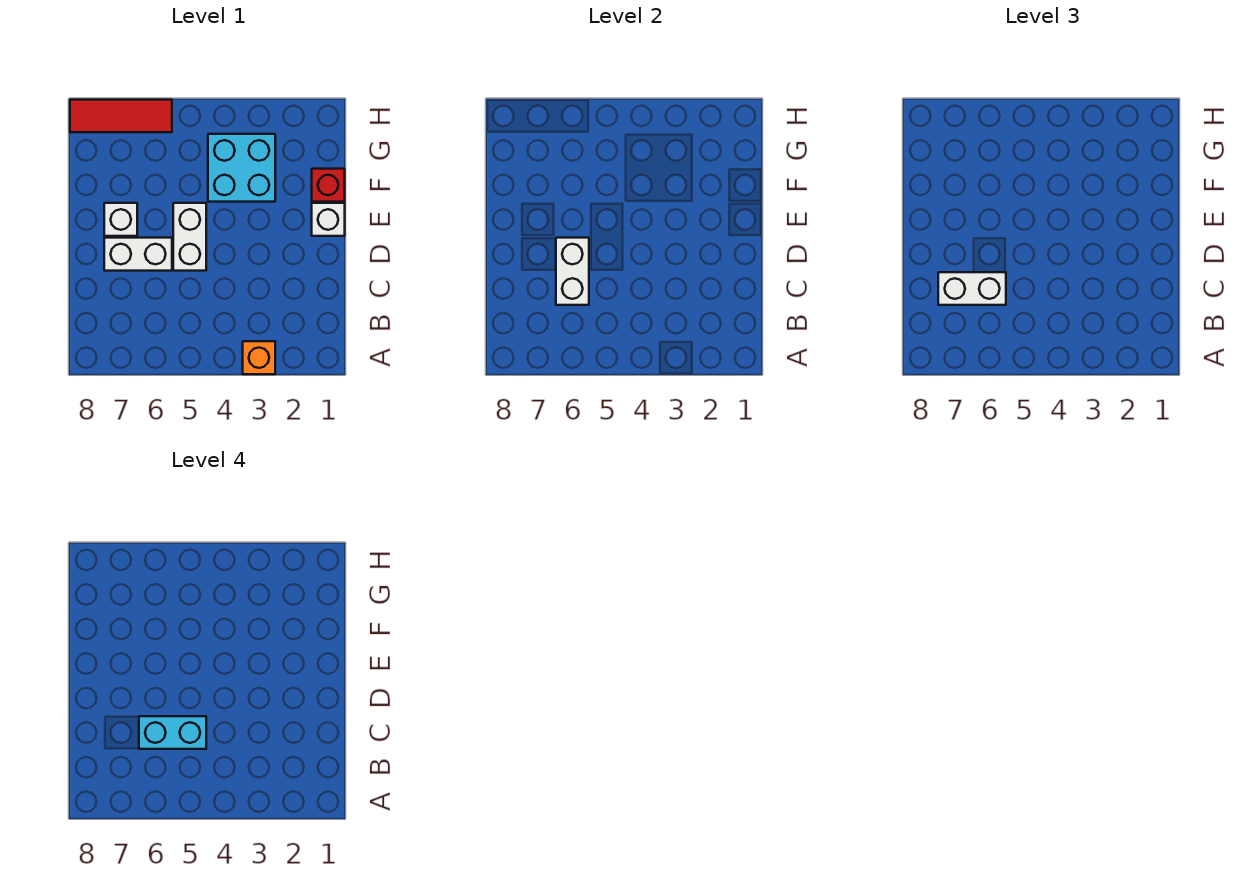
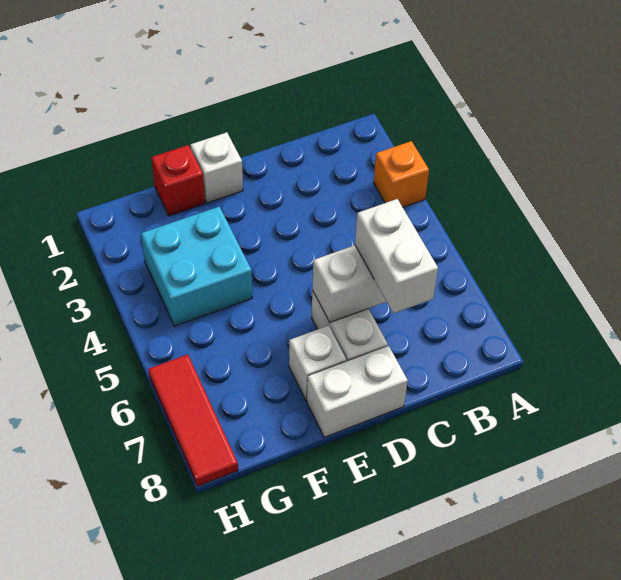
cyan 1x2 brick [139,716,206,749] -> none
white 1x2 brick [173,203,206,271] -> white 1x2 brick moved to [307,346,408,437]

